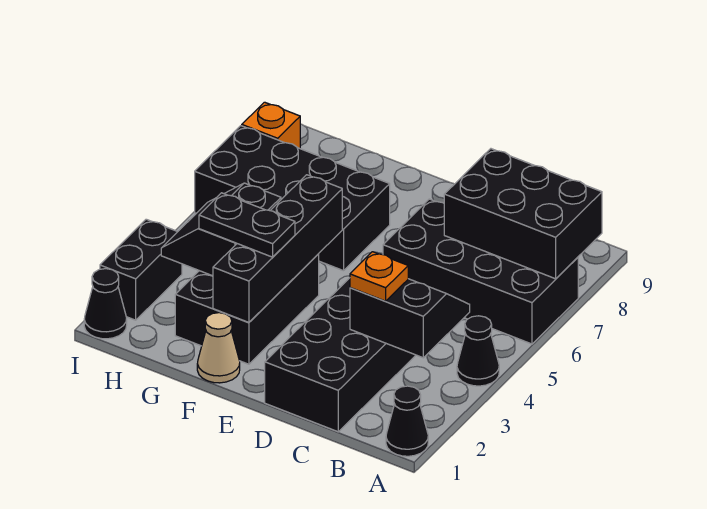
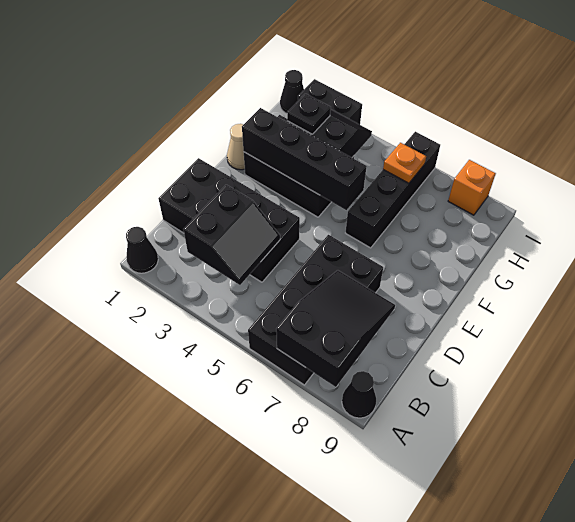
black 1x1 cone [457,316,499,386] -> black 1x1 cone moved to [342,371,376,418]
black 2x3 brick [444,149,602,279] -> black 2x3 slope [276,270,395,387]
orange 1x1 plate [350,252,408,301] -> orange 1x1 plate moved to [383,143,426,183]
black 1x2 plate [199,193,295,257] -> black 1x1 plate [287,94,331,134]
black 2x4 brick [195,126,390,271] -> black 1x4 brick [346,132,440,248]

